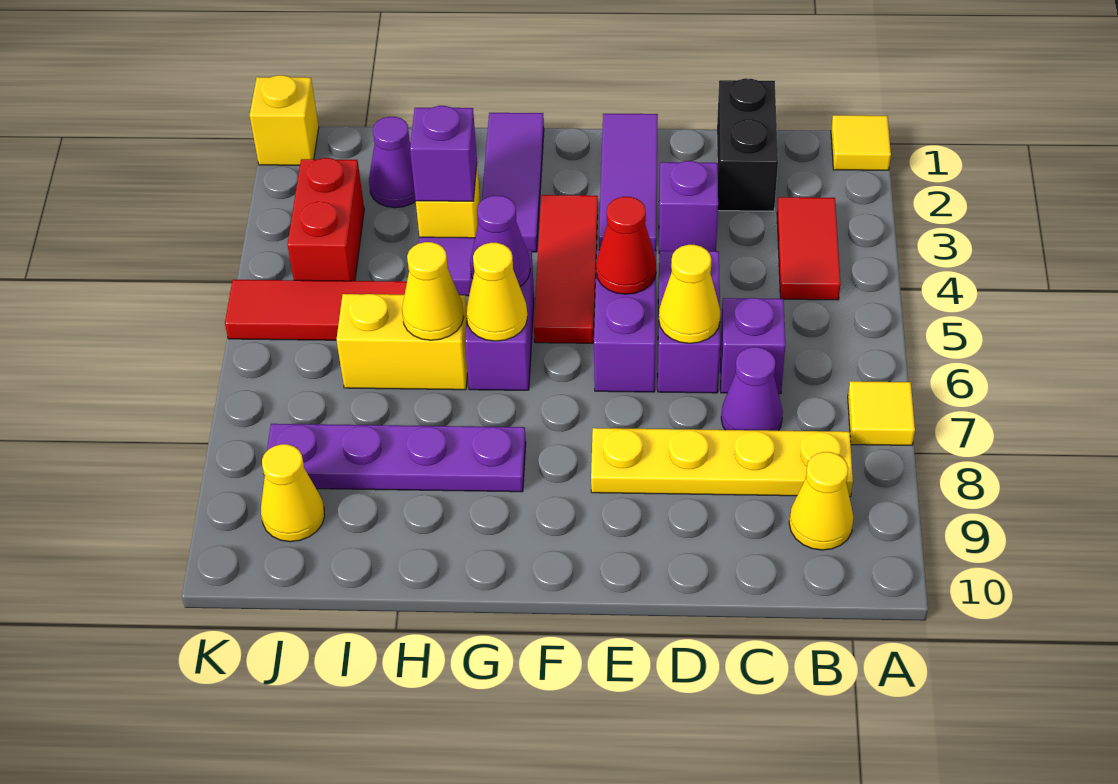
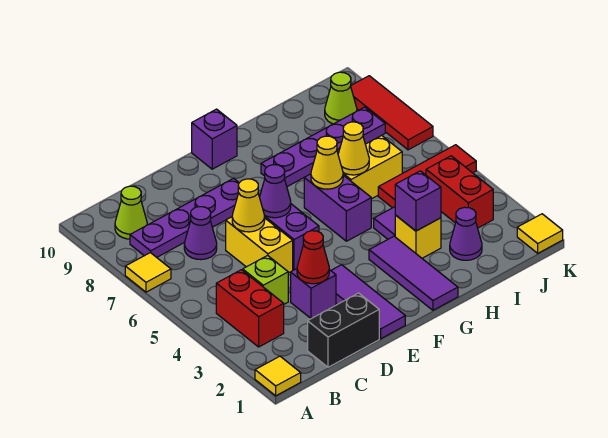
red 1x2 tile [777,197,840,300] -> red 1x2 brick [216,270,284,347]
yellow 1x4 plate [591,428,853,497] -> purple 1x4 plate [130,178,239,257]
yellow 1x1 cone [789,452,854,550] -> lime 1x1 cone [115,186,147,239]
black 1x2 brick [717,78,778,211] -> black 1x2 brick turned to [308,293,379,367]
none -> lime 1x1 brick [243,256,288,304]
purple 1x1 brick [720,298,785,394] -> purple 1x1 brick moved to [192,109,237,169]
purple 1x2 brick [658,251,720,393] -> yellow 1x2 brick [226,217,293,273]
red 1x1 cone [596,197,656,294] -> red 1x1 cone moved to [297,231,329,284]
red 1x3 tile [534,195,598,343] -> red 1x3 tile moved to [351,76,433,150]
purple 1x1 cone [470,196,530,286] -> purple 1x1 cone moved to [260,165,291,218]
yellow 1x1 cone [261,444,325,542] -> lime 1x1 cone [325,72,357,124]
yellow 1x1 brick [250,75,319,165] -> yellow 1x1 tile [517,214,563,253]

